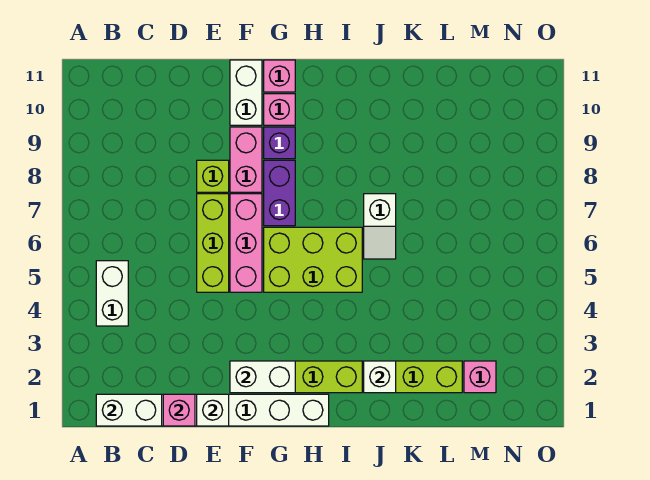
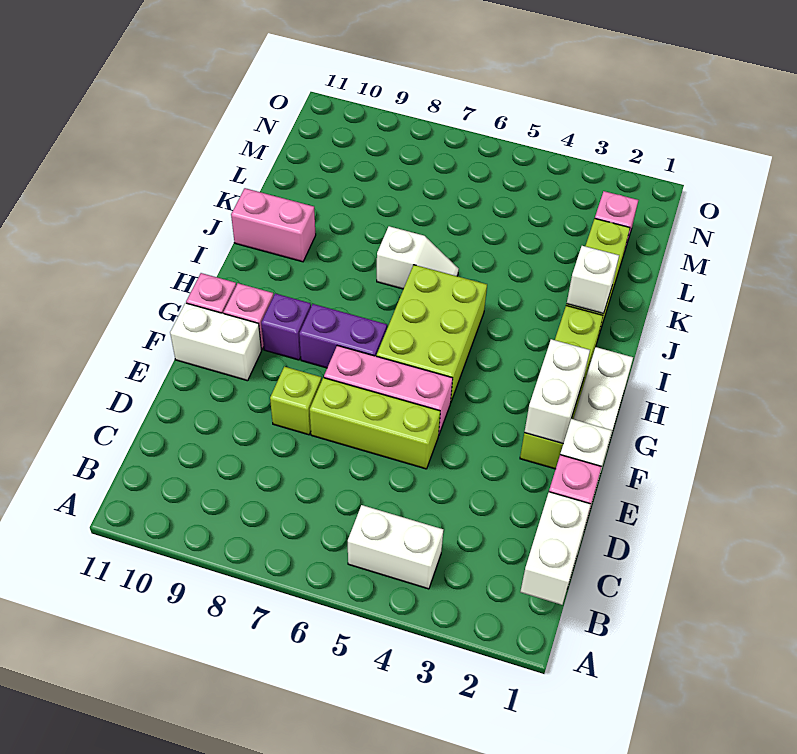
pink 1x2 brick [230,127,262,192] -> pink 1x2 brick moved to [231,188,316,262]

